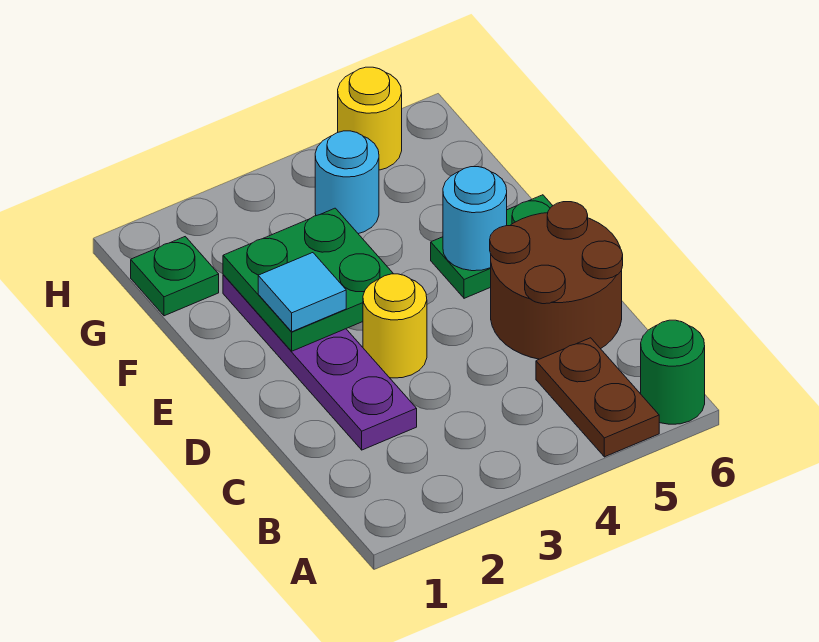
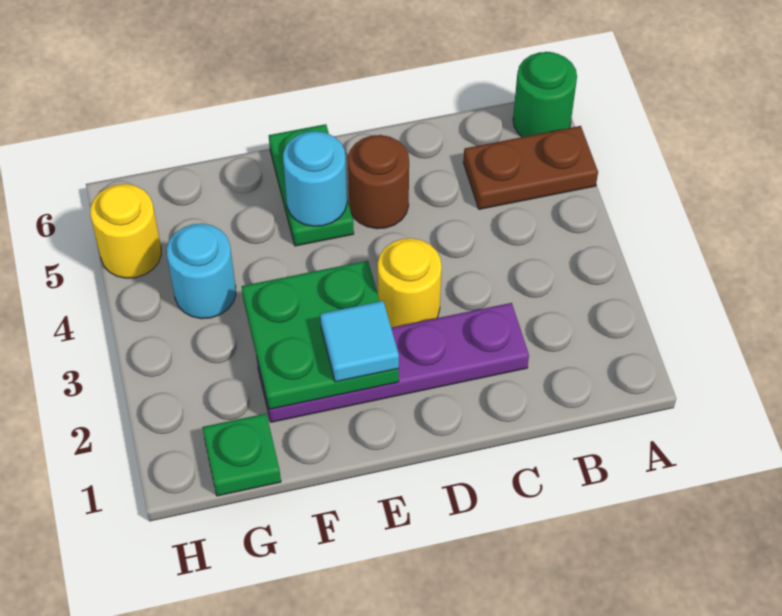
brown 2x2 round brick [490,202,623,359] -> brown 1x1 round brick [348,135,409,229]

